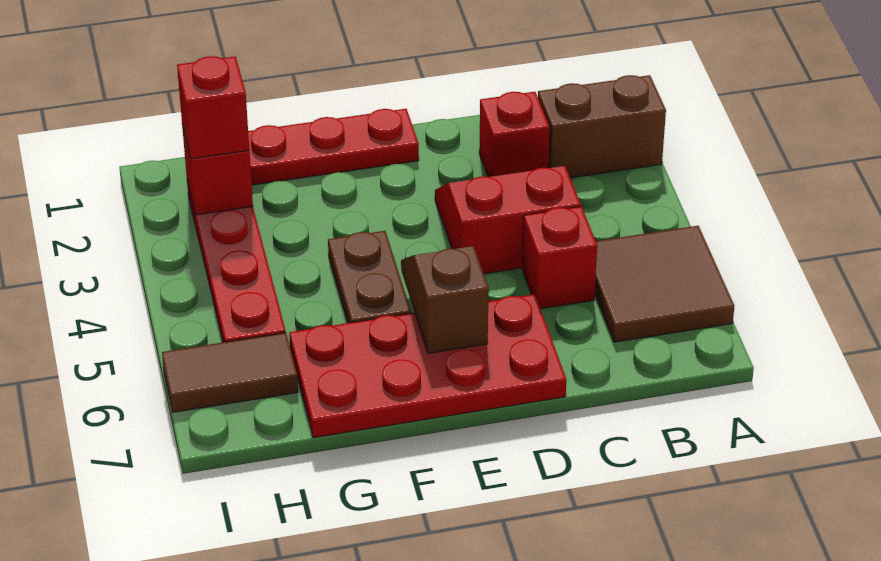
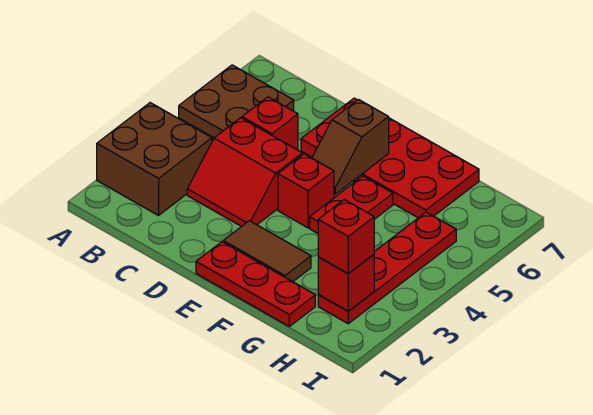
brown 1x2 brick [538,75,666,178] -> brown 2x2 brick [97,103,212,215]
brown 2x2 tile [595,226,734,342] -> brown 2x2 plate [179,65,294,138]
red 1x1 brick [479,92,550,177] -> red 1x1 brick moved to [278,154,334,228]
brown 1x2 plate [328,231,411,323] -> red 1x2 plate [310,176,393,233]
brown 1x2 tile [162,333,298,412] -> brown 1x2 tile moved to [223,221,311,282]

